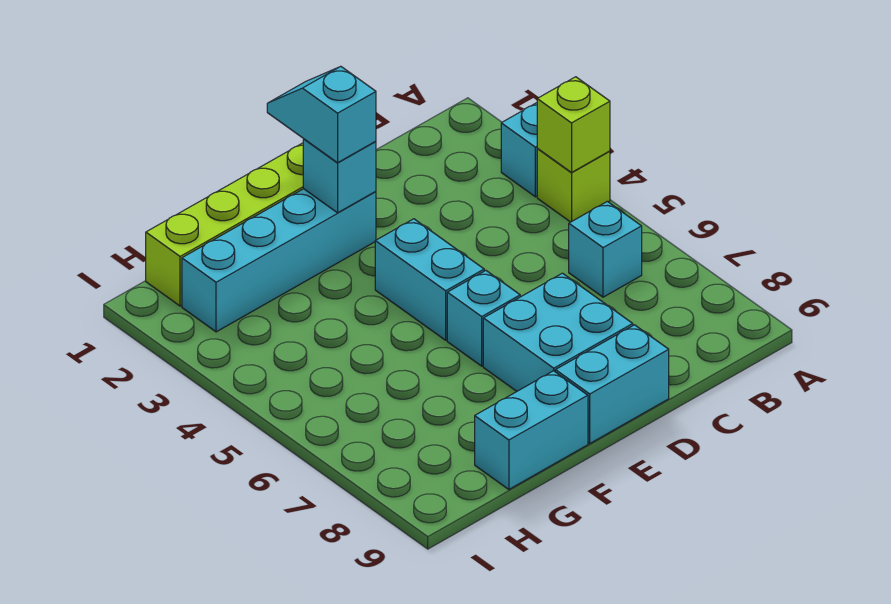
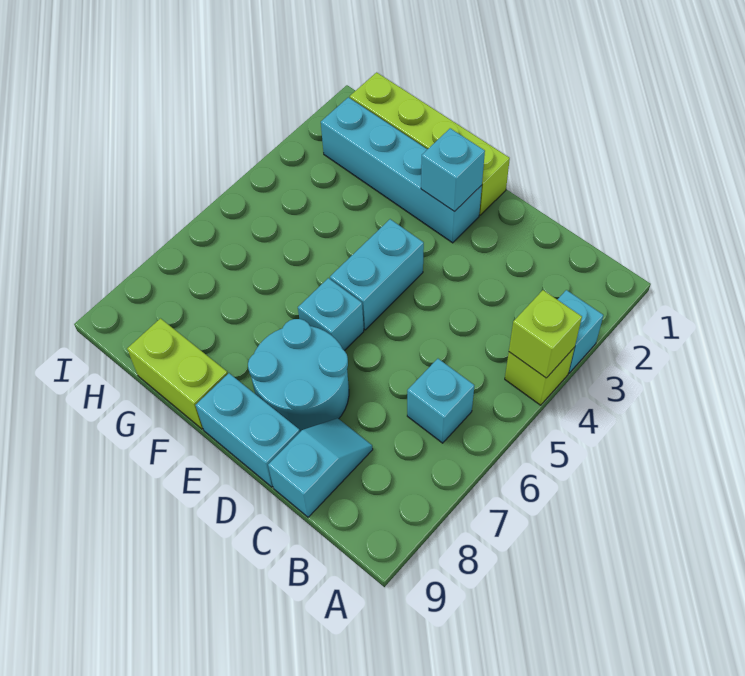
cyan 2x2 brick [483,273,633,391] -> cyan 2x2 round brick [248,319,349,432]
cyan 1x2 slope [267,66,376,163] -> cyan 1x2 slope moved to [268,418,373,517]
cyan 1x2 brick [475,371,588,489] -> lime 1x2 brick [127,318,228,429]

